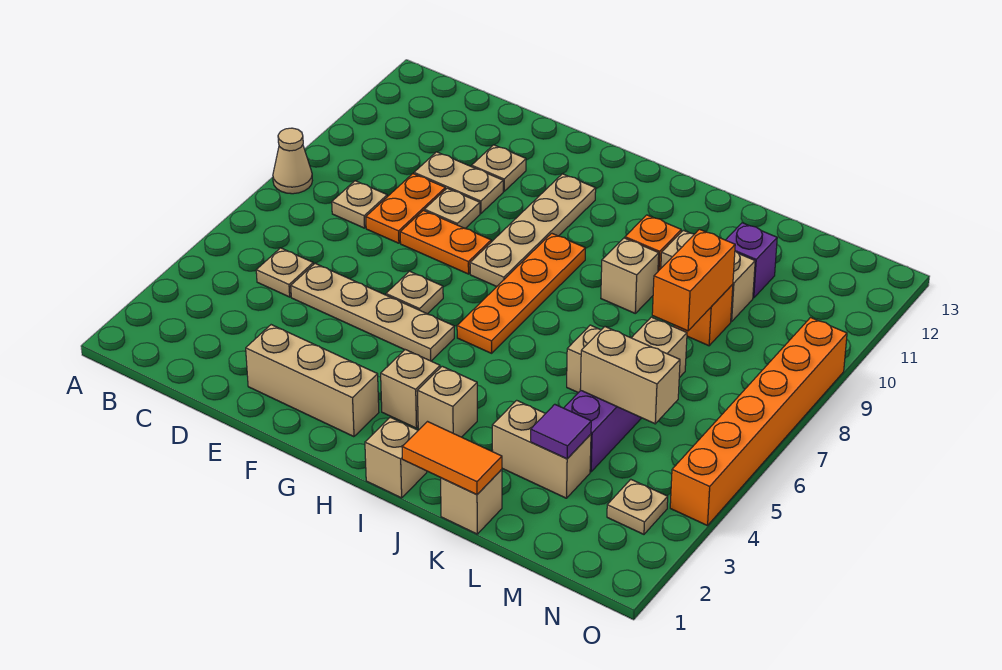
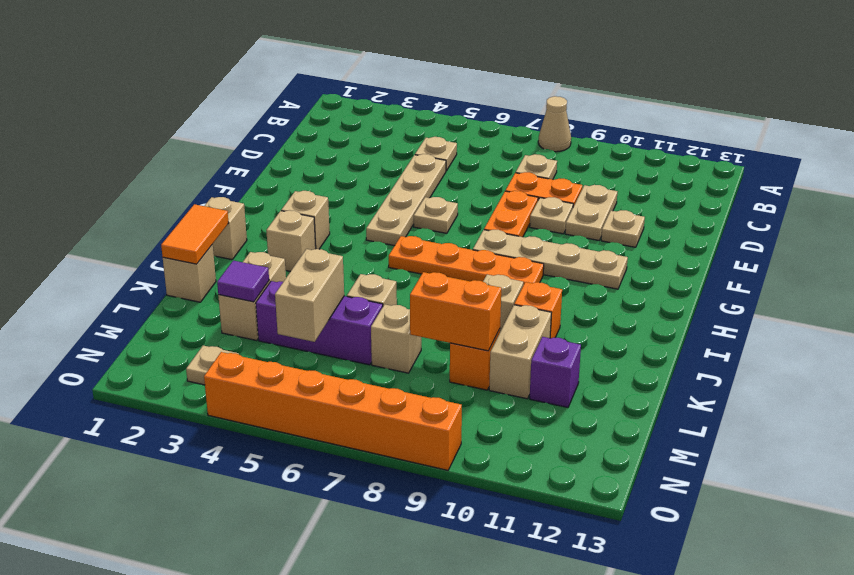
tan 1x3 brick [246,325,379,437] -> none

